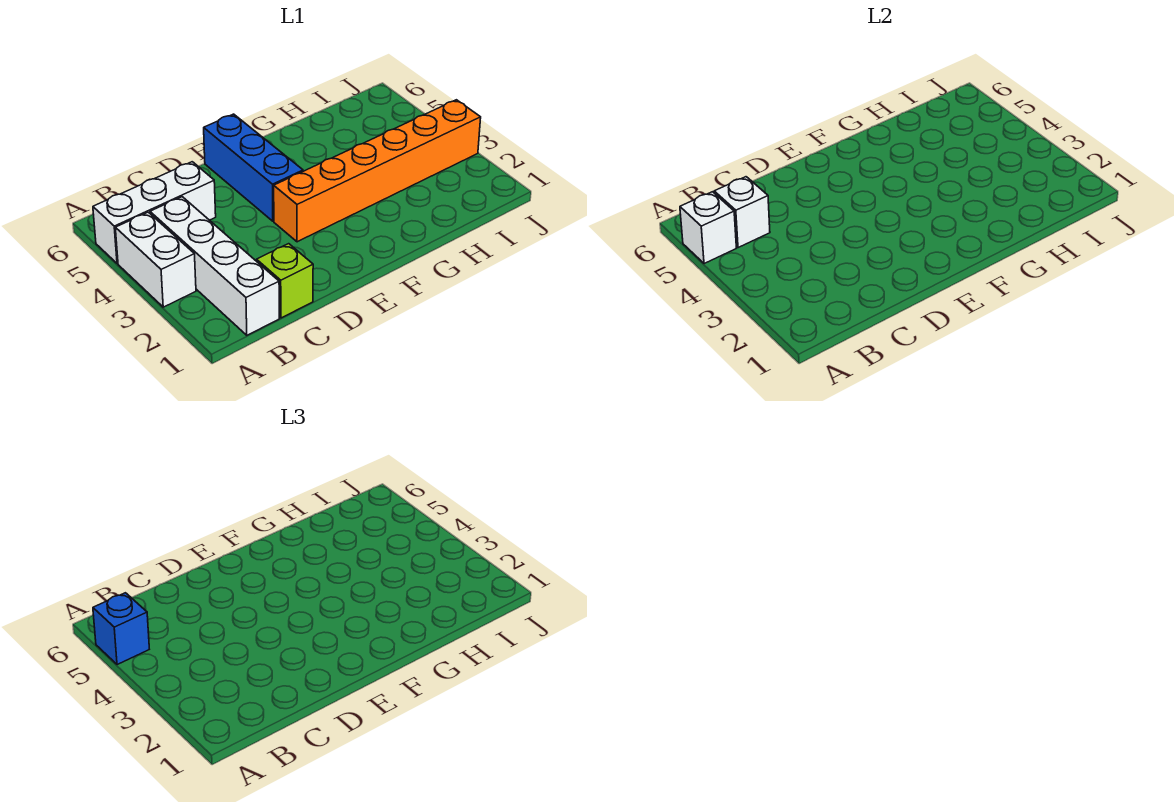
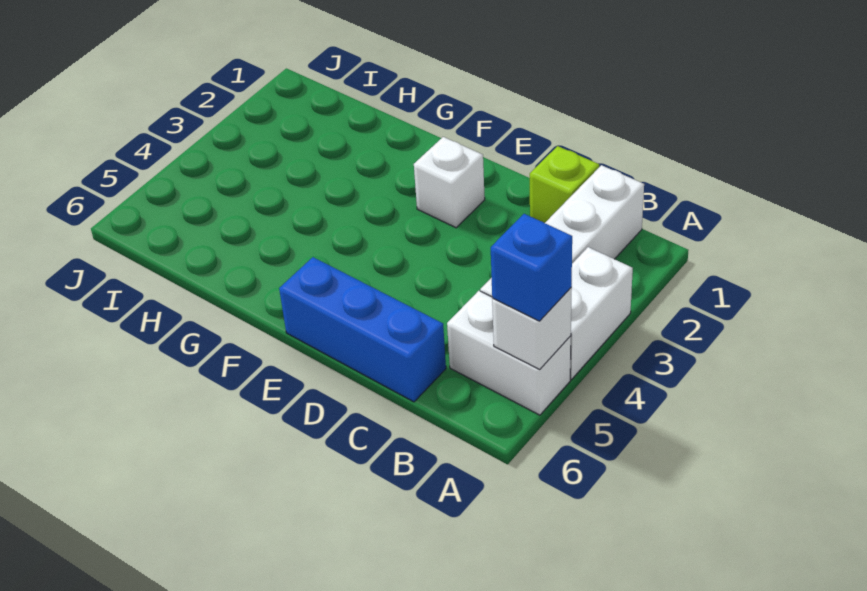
white 1x3 brick [93,162,216,264] -> white 1x2 brick [447,291,571,415]
white 1x1 brick [714,177,770,248] -> white 1x1 brick moved to [414,137,485,228]
orange 1x6 brick [274,100,481,242] -> none
blue 1x3 brick [204,114,303,221] -> blue 1x3 brick turned to [279,257,446,402]

